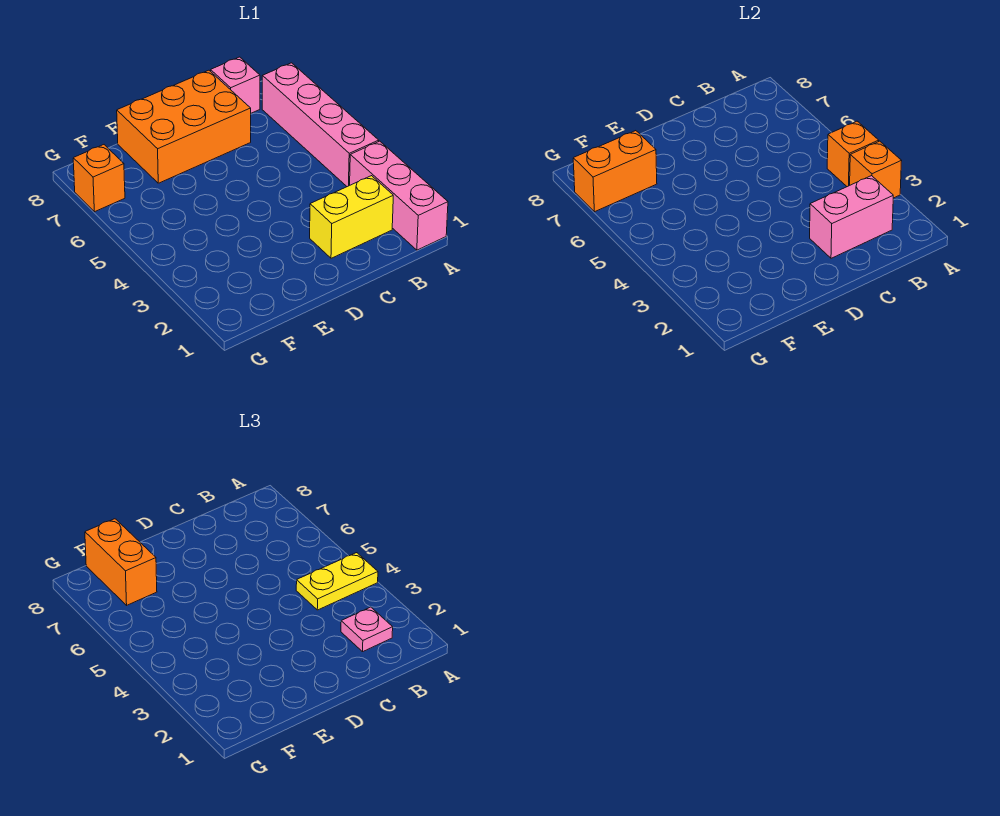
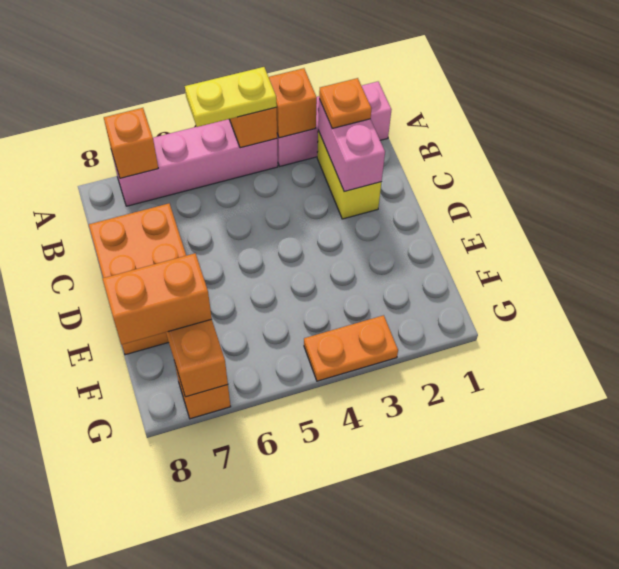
yellow 1x2 plate [296,553,378,610] -> yellow 1x2 plate turned to [185,67,277,127]
none -> orange 1x1 brick [104,108,158,178]
pink 1x1 plate [341,607,393,652] -> orange 1x1 plate [319,78,372,128]
pink 1x1 brick [211,57,260,113] -> none
none -> orange 1x2 plate [304,315,398,381]

